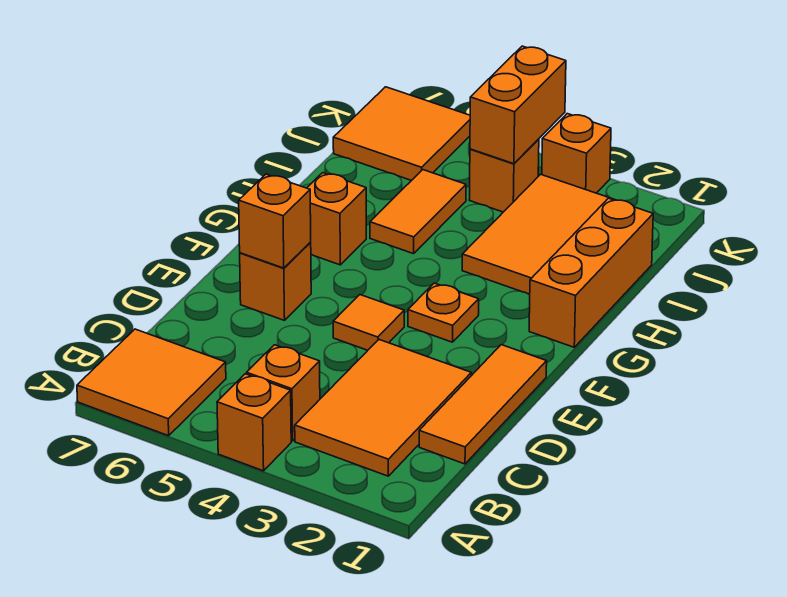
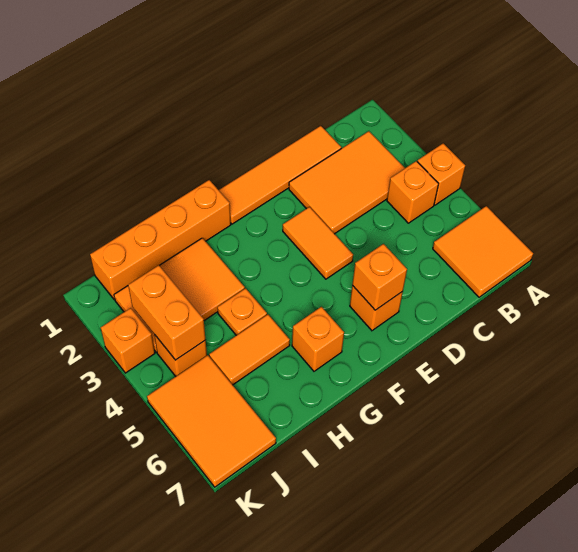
orange 1x3 tile [419,345,547,464] -> orange 1x4 tile [219,126,341,224]
orange 1x1 tile [333,295,404,350] -> orange 1x2 tile [283,207,353,279]
orange 1x1 plate [408,283,479,342] -> orange 1x1 plate moved to [217,288,267,335]
orange 1x3 brick [529,198,653,347] -> orange 1x4 brick [90,180,231,300]
orange 1x2 brick [470,46,566,164] -> orange 1x2 brick turned to [128,265,206,360]
orange 2x2 tile [333,87,470,181] -> orange 2x3 tile [147,355,276,487]

